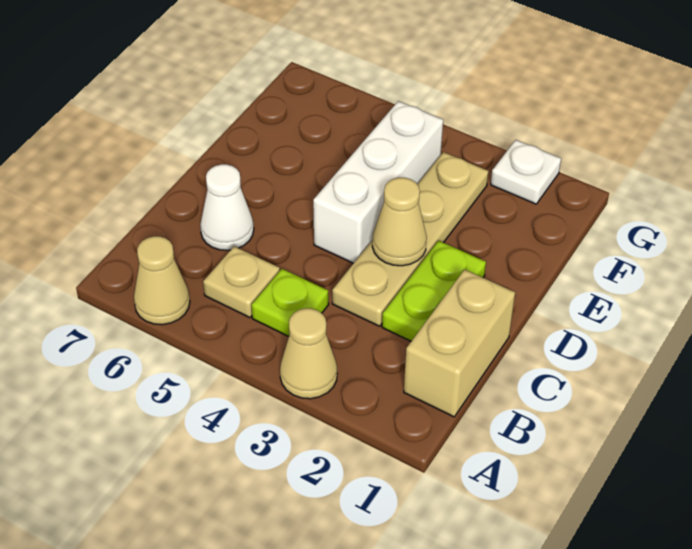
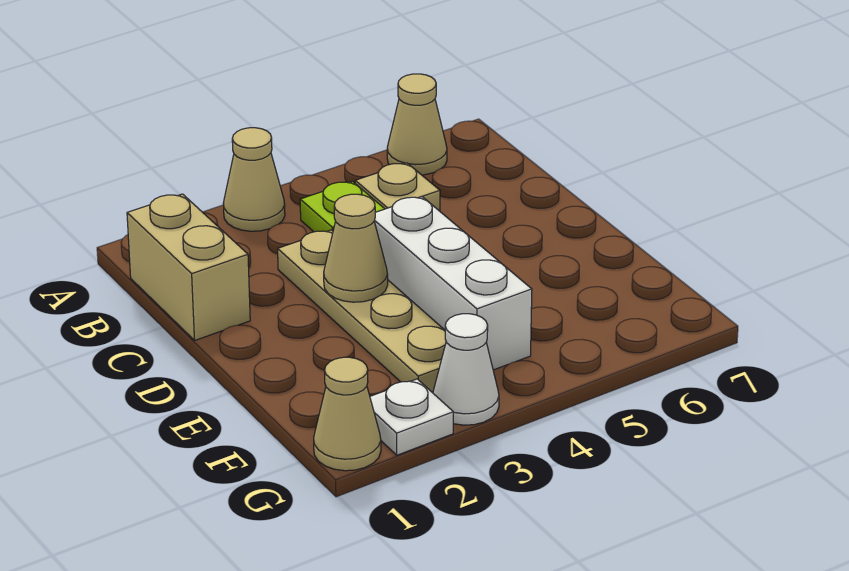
lime 1x2 plate [382,241,486,341] -> none
white 1x1 cone [200,164,254,250] -> white 1x1 cone moved to [433,314,499,425]
none -> tan 1x1 cone [314,357,381,471]

